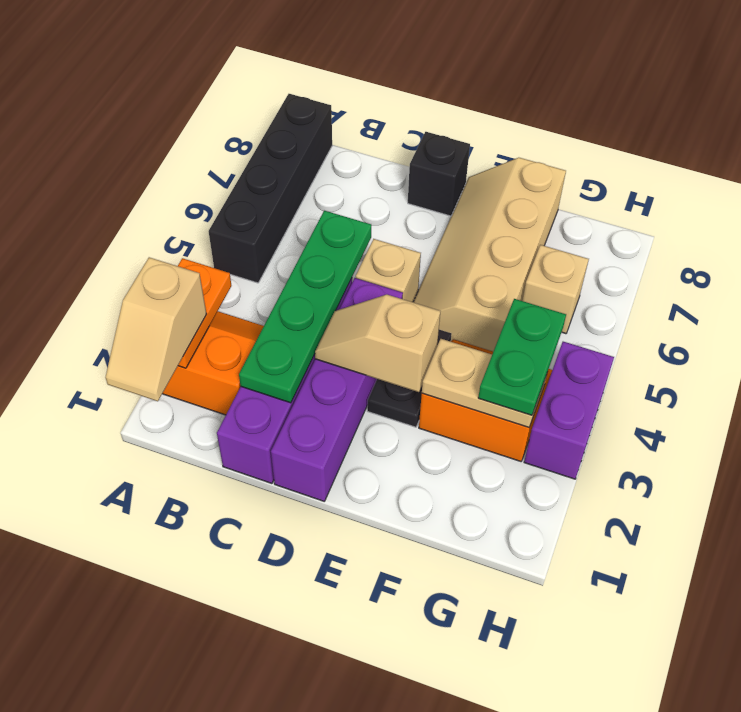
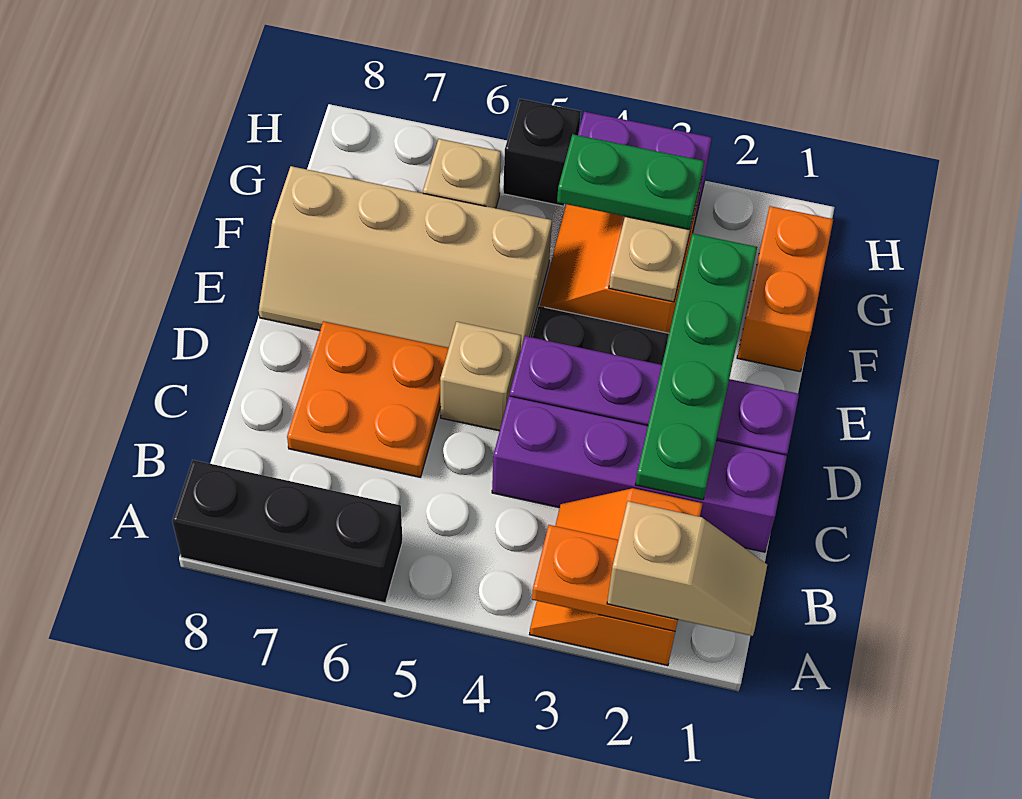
black 1x4 brick [209,94,332,283] -> black 1x3 brick [172,460,402,603]
green 1x4 plate [239,211,371,403] -> green 1x4 plate turned to [635,234,757,500]
none -> orange 2x2 plate [287,321,449,477]
tan 1x2 slope [315,295,440,392] -> none
black 1x1 brick [408,132,470,216] -> black 1x1 brick moved to [503,99,581,206]
none -> orange 1x2 brick [737,206,833,372]

